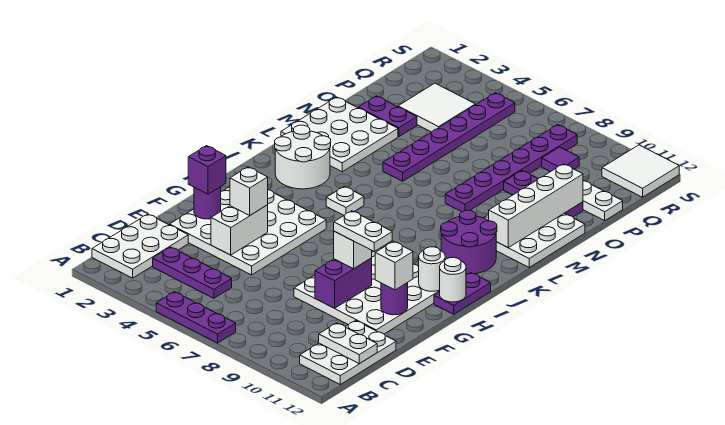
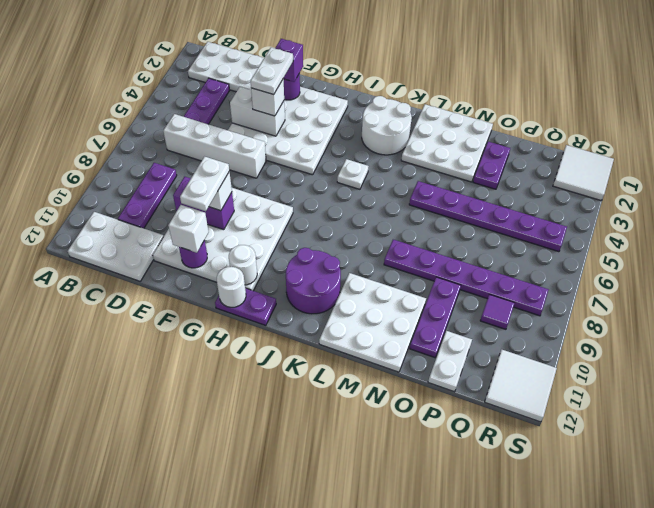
purple 1x3 plate [156,292,236,343] -> purple 1x3 plate moved to [118,163,177,228]
white 1x2 plate [319,323,377,364] -> white 1x2 plate moved to [251,48,294,94]
white 1x4 brick [489,164,583,248] -> white 1x4 brick moved to [163,114,266,178]
white 2x2 tile [398,83,475,132] -> white 2x2 tile moved to [553,145,614,201]

